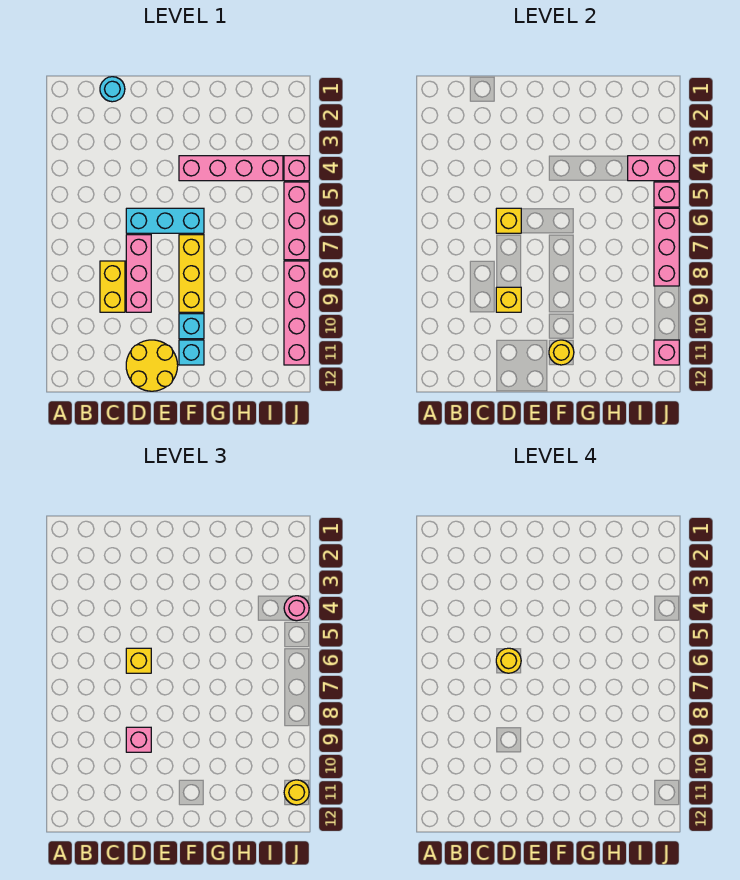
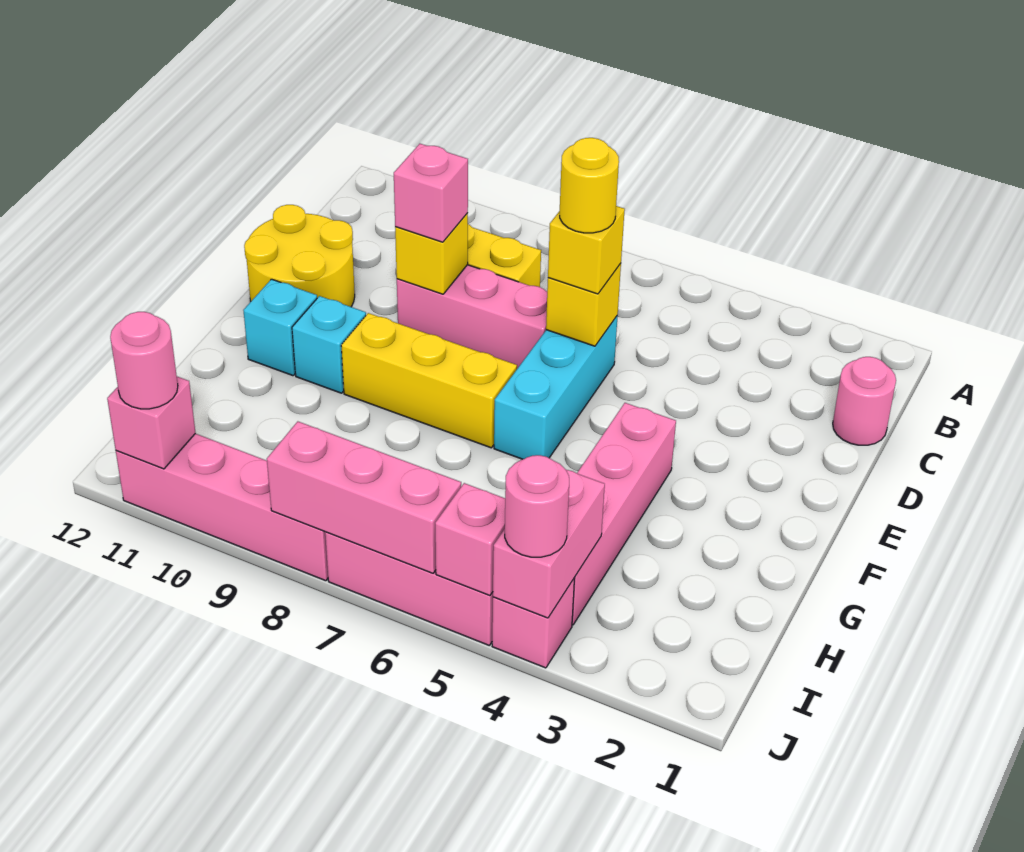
cyan 1x1 round brick [100,77,125,102] -> pink 1x1 round brick [833,357,896,445]
yellow 1x1 round brick [549,340,574,365] -> none
yellow 1x1 round brick [284,780,309,805] -> pink 1x1 round brick [110,312,178,409]

